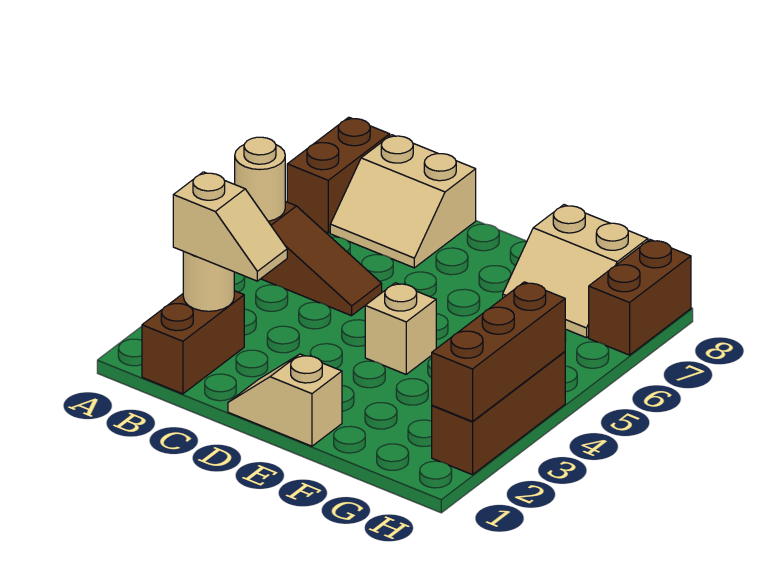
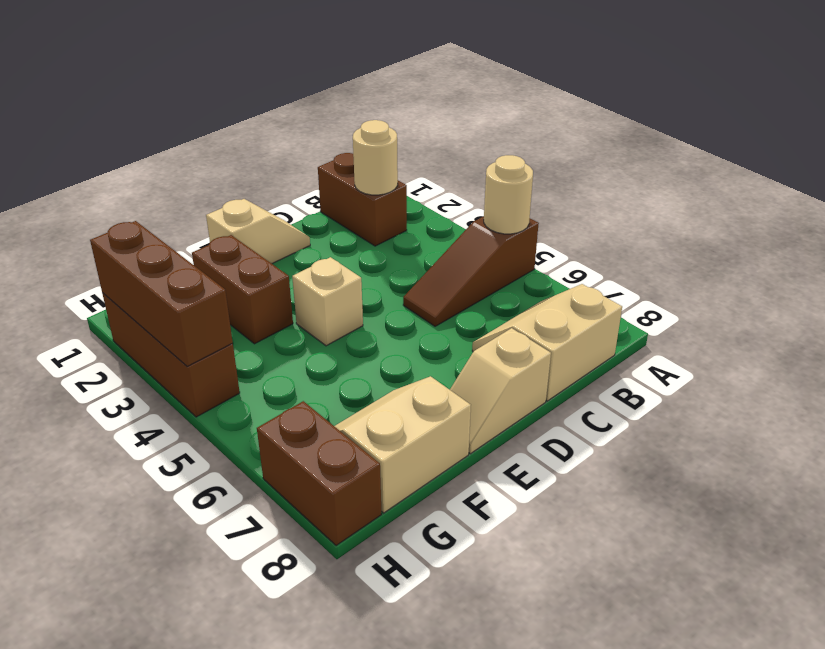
brown 1x2 brick [287,117,390,233] -> brown 1x2 brick moved to [192,235,293,344]
tan 1x2 slope [173,172,287,281] -> tan 1x2 slope moved to [450,328,551,454]

